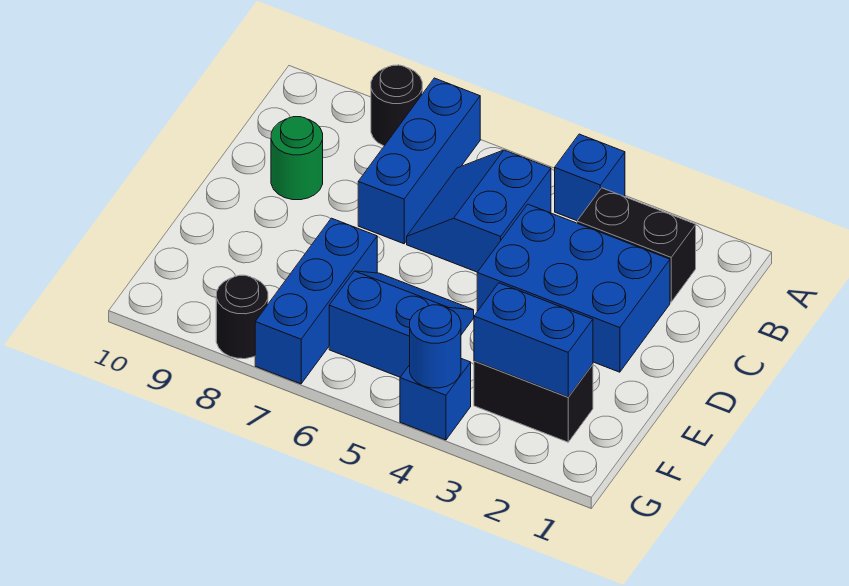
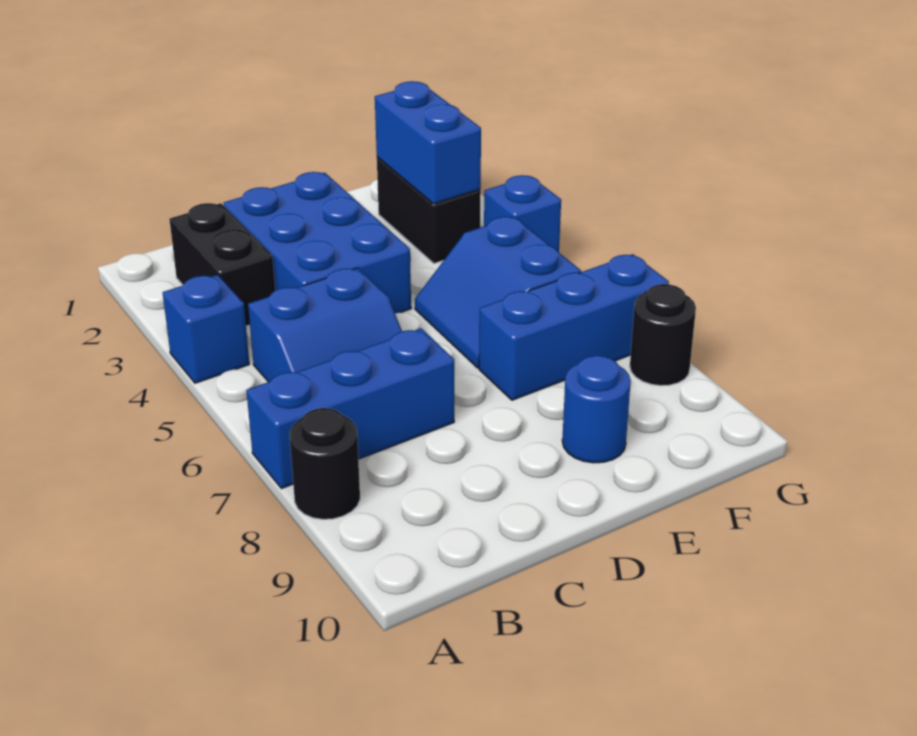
green 1x1 round brick [271,117,323,200] -> none
blue 1x1 round brick [410,305,461,388] -> blue 1x1 round brick moved to [562,356,631,463]

